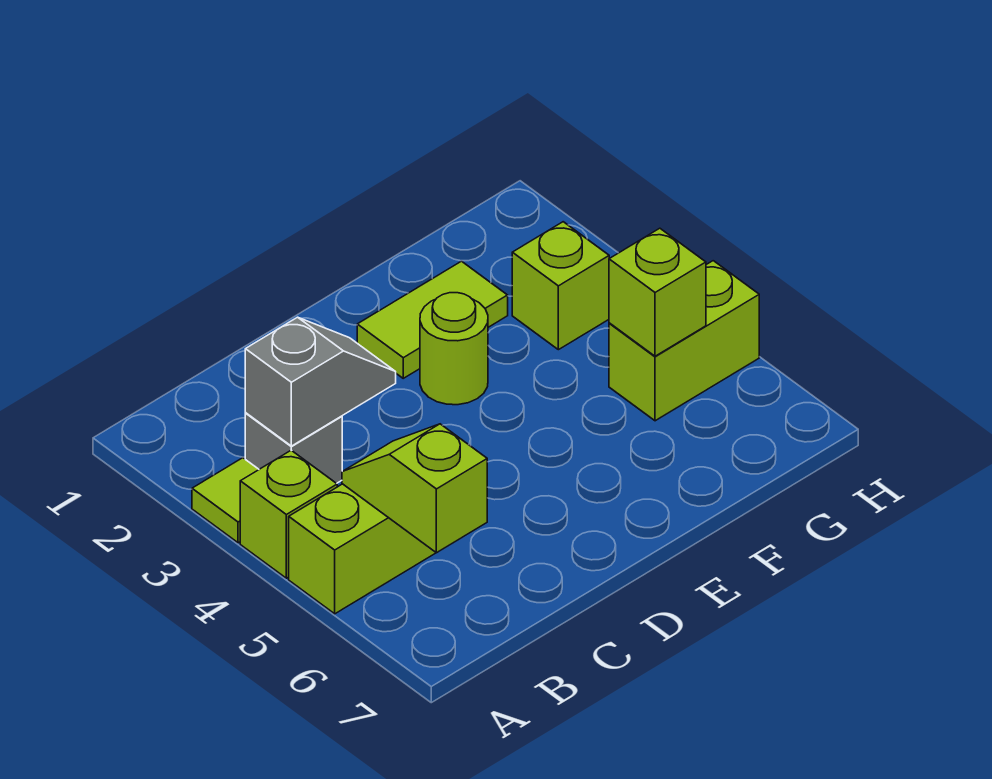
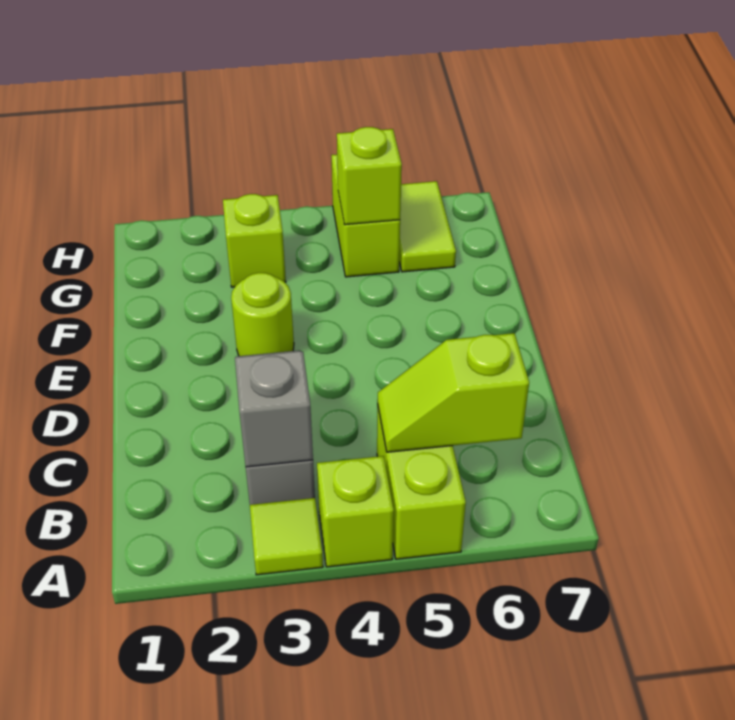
lime 1x2 tile [357,261,508,378] -> lime 1x2 tile moved to [399,181,456,272]

